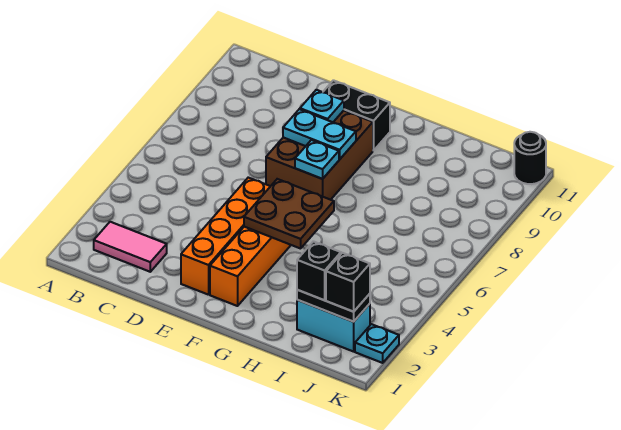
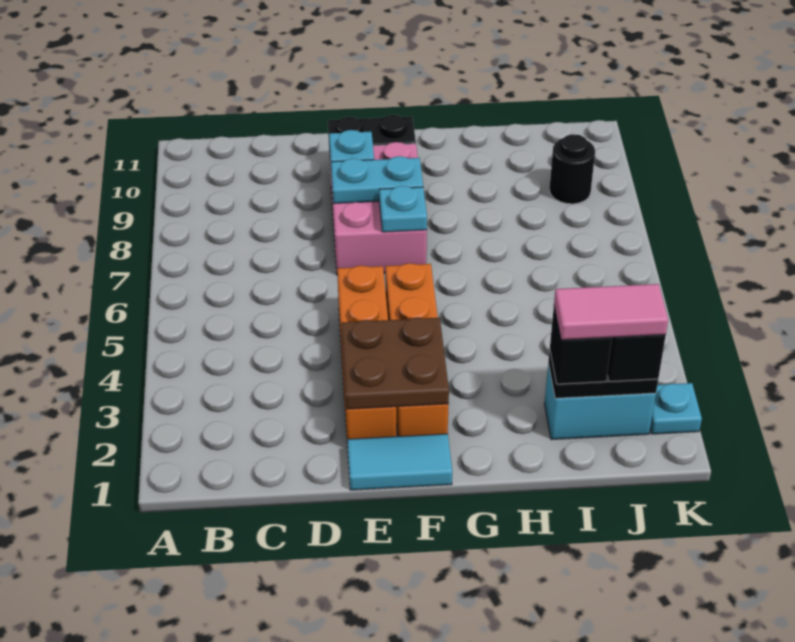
pink 1x2 tile [94,222,167,272] -> pink 1x2 tile moved to [554,284,668,340]
none -> cyan 1x2 tile [347,434,452,490]
brown 2x3 brick [266,111,373,200] -> pink 2x3 brick [330,142,427,275]
brown 2x2 plate [244,179,334,249] -> brown 2x2 plate moved to [341,317,449,409]
black 1x1 round brick [514,132,546,184] -> black 1x1 round brick moved to [550,134,595,204]

